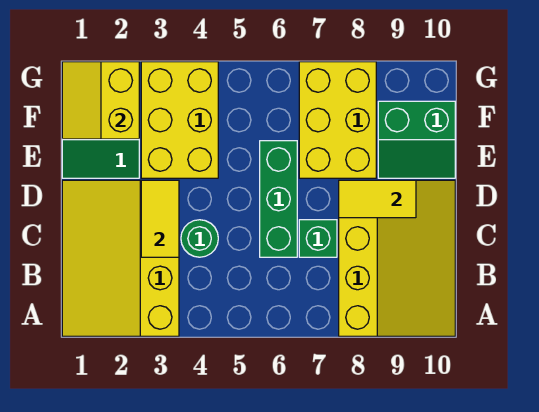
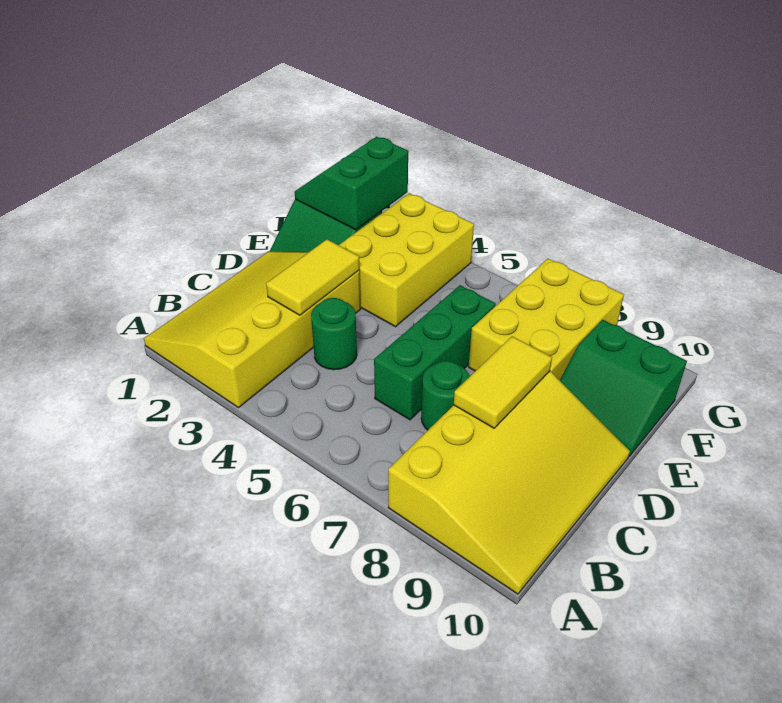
green 1x1 brick [299,220,337,257] -> green 1x1 round brick [421,361,470,430]
yellow 1x2 tile [339,180,416,218] -> yellow 1x2 tile turned to [454,336,552,428]
yellow 2x2 slope [62,62,139,139] -> green 2x2 slope [295,137,408,230]

